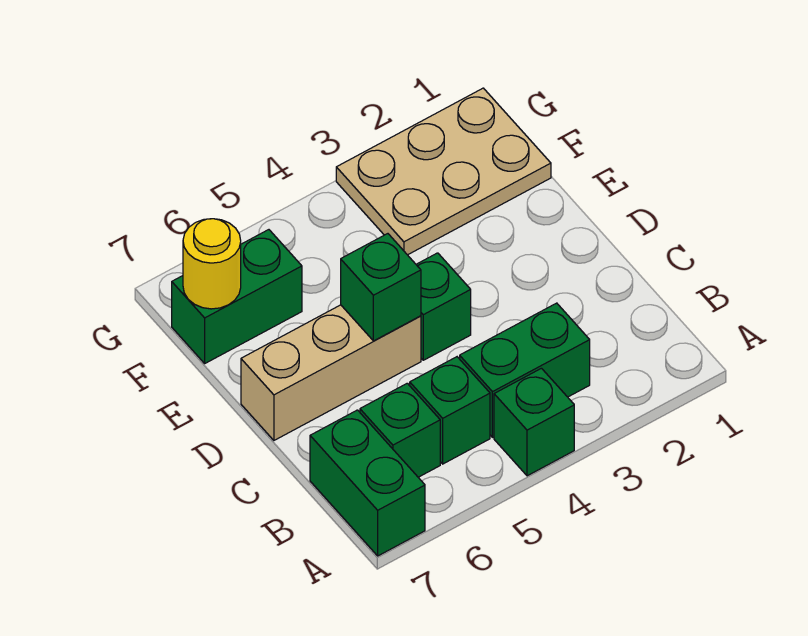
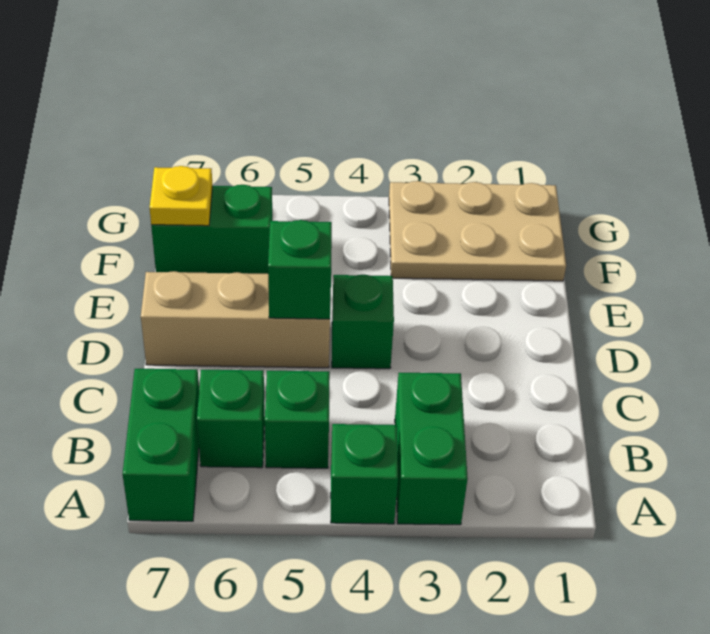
green 1x2 brick [460,303,590,437] -> green 1x2 brick turned to [395,373,468,525]
yellow 1x1 round brick [183,219,241,309] -> yellow 1x1 plate [150,166,212,226]

